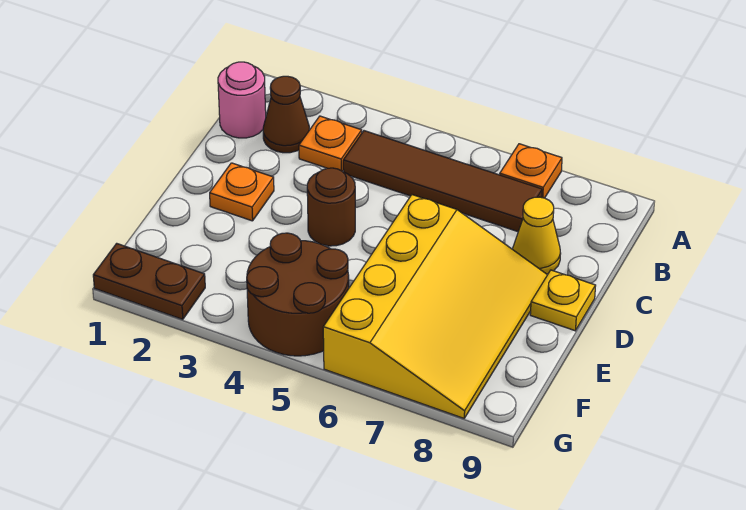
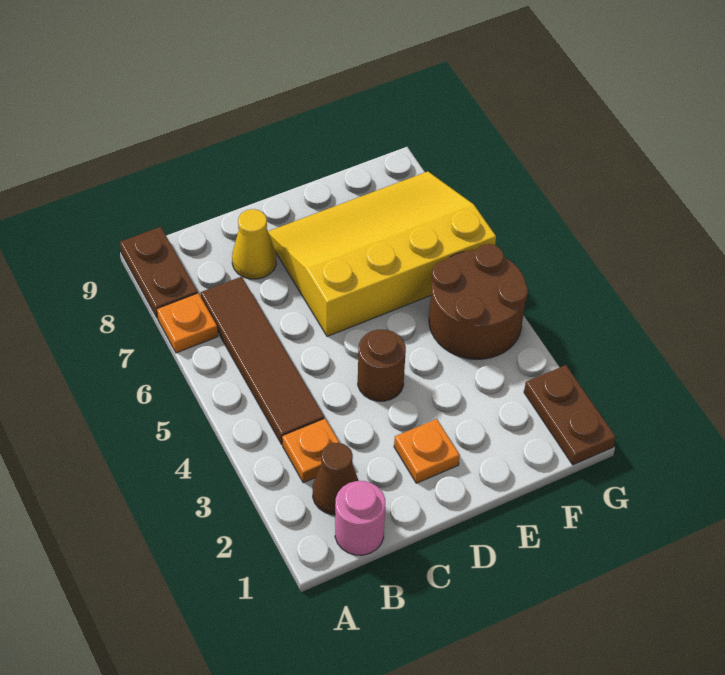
none -> brown 1x2 plate [120,227,198,318]
yellow 1x1 plate [530,270,596,331] -> none

